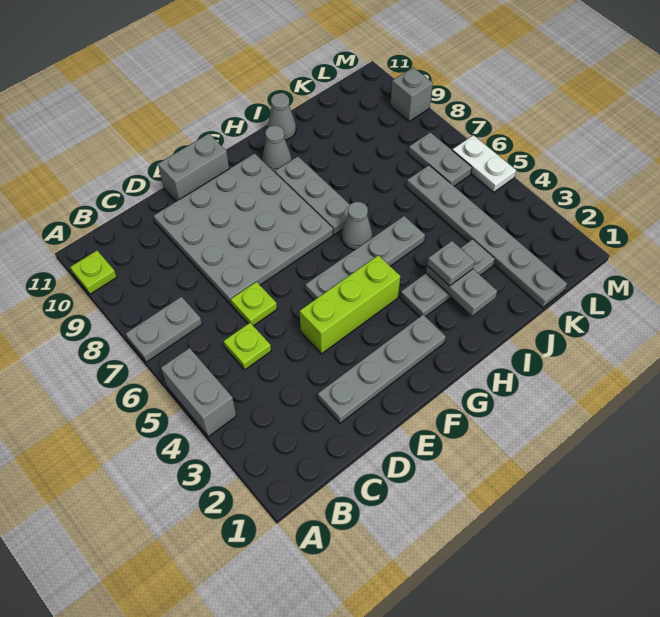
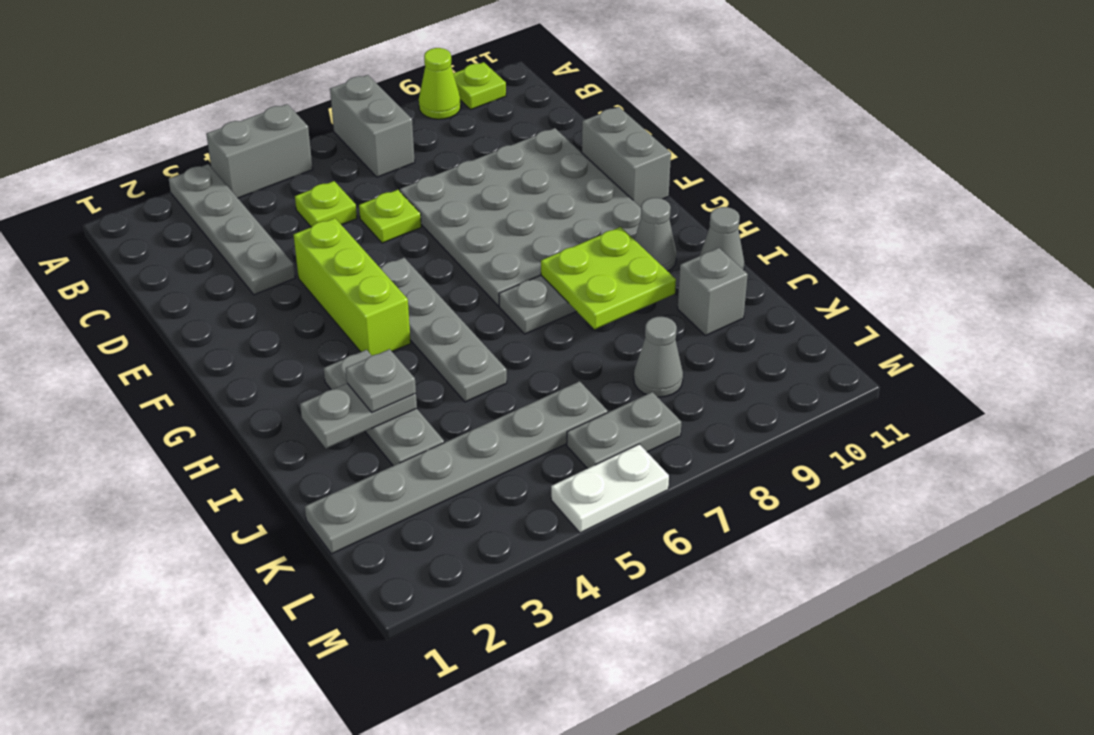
grey 1x2 plate [126,297,202,362] -> grey 1x2 brick [330,75,415,177]
none -> lime 1x1 cone [419,48,461,119]
grey 1x4 plate [318,315,446,423] -> grey 1x4 plate moved to [169,164,295,295]
grey 1x1 cone [341,202,372,250] -> grey 1x1 cone moved to [634,317,683,397]
none -> lime 2x2 plate [541,227,676,329]
grey 1x1 brick [390,67,433,121] -> grey 1x1 brick moved to [678,248,748,336]

